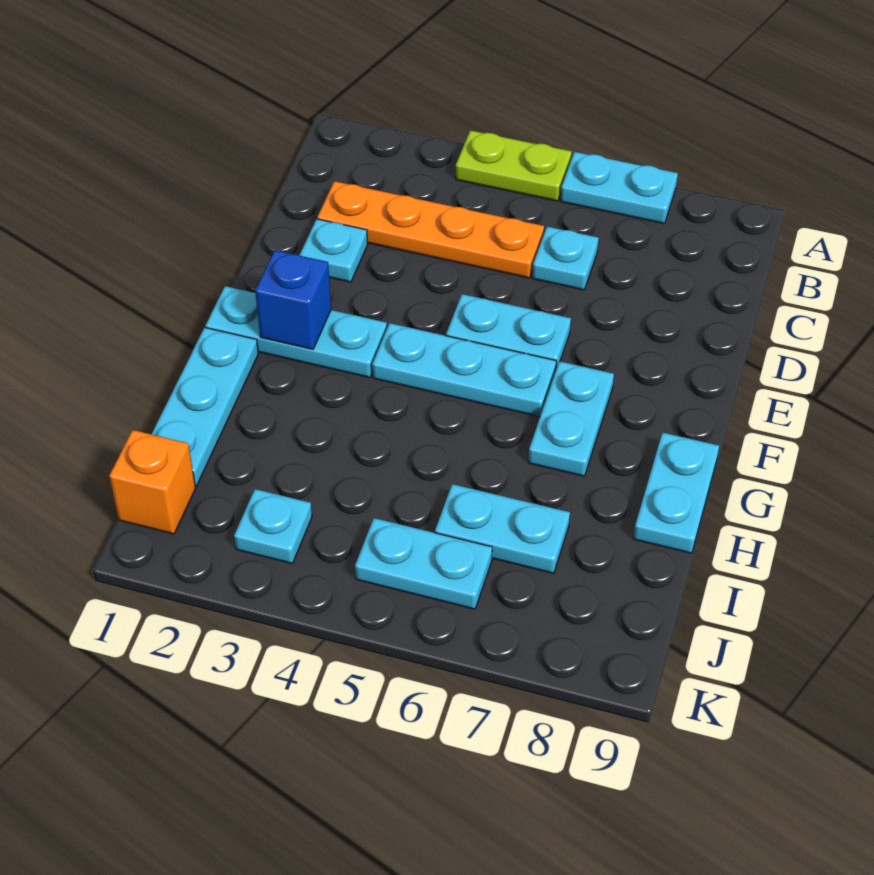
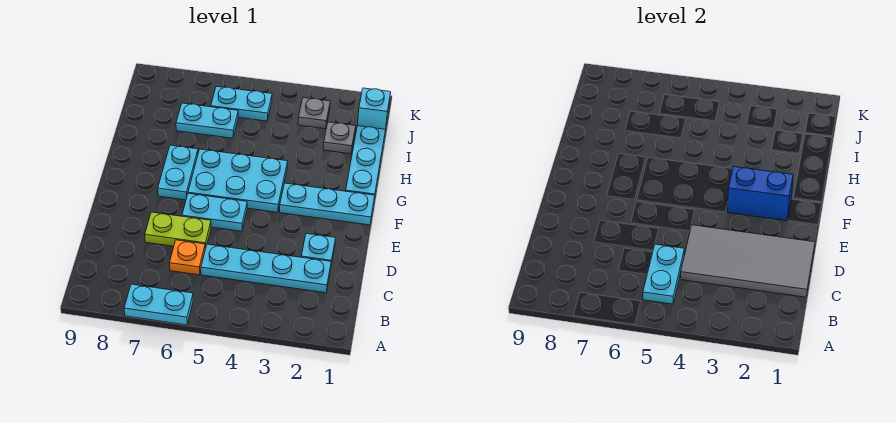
lime 1x2 plate [456,130,572,201] -> lime 1x2 plate moved to [145,212,211,249]
none -> grey 2x4 tile [681,225,815,297]
orange 1x4 plate [317,181,544,278] -> cyan 1x4 plate [201,244,331,293]
cyan 1x1 plate [532,227,599,290] -> orange 1x1 plate [170,240,205,275]
blue 1x1 brick [255,250,331,349] -> blue 1x2 brick [728,166,793,221]
cyan 1x3 plate [372,323,556,417] -> cyan 2x3 plate [188,149,288,212]
cyan 1x2 plate [633,432,719,553] -> cyan 1x2 plate moved to [643,244,685,304]
none -> grey 1x1 plate [323,122,356,154]
orange 1x1 brick [109,430,196,534] -> cyan 1x1 brick [357,88,391,132]
cyan 1x1 plate [234,489,312,564] -> grey 1x1 plate [298,98,330,129]

